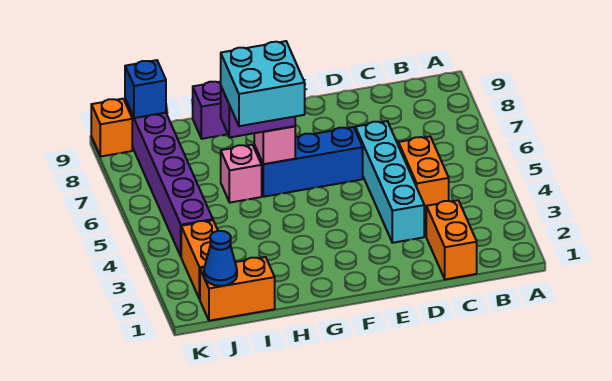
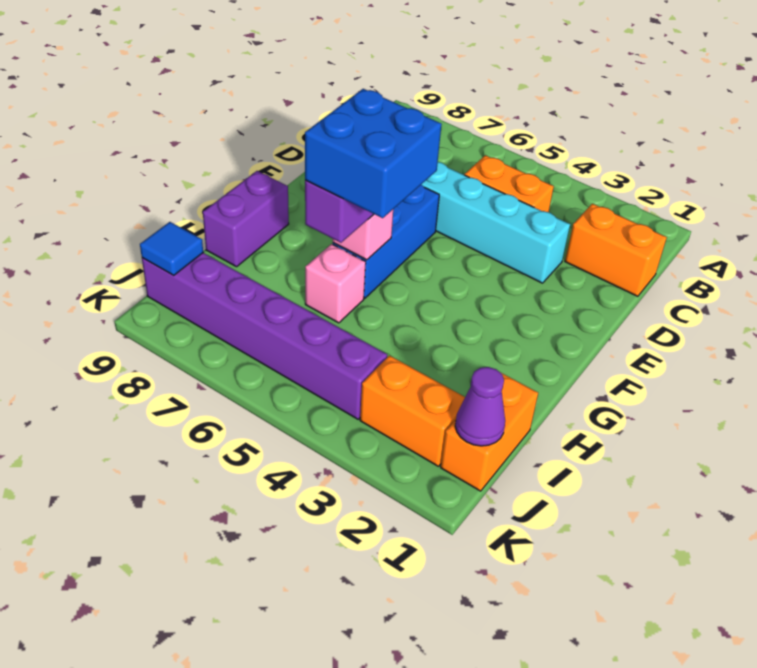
cyan 2x2 brick [221,41,305,126] -> blue 2x2 brick [305,89,442,218]
blue 1x1 cone [204,231,237,286] -> purple 1x1 cone [455,367,505,446]
blue 1x1 brick [125,60,166,118] -> blue 1x1 tile [140,222,203,275]
orange 1x1 brick [91,99,132,157] -> none

